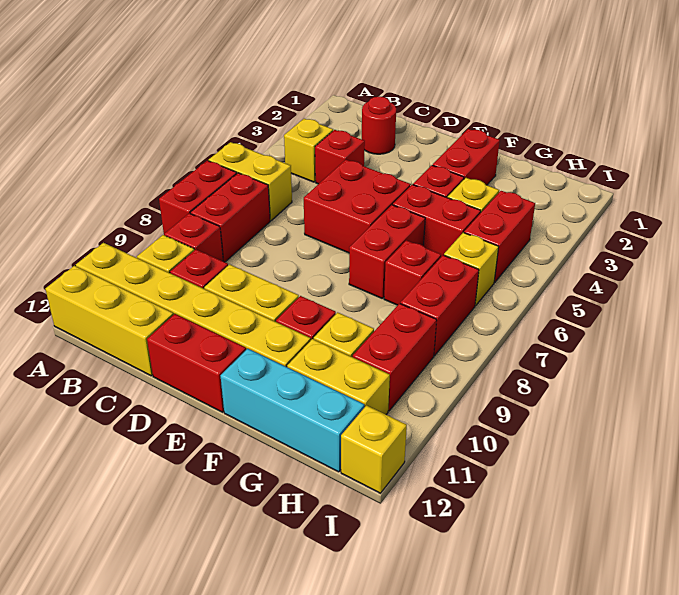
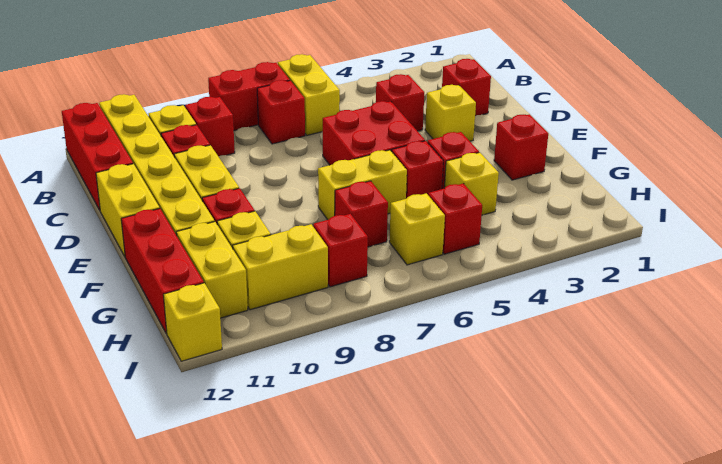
yellow 1x3 brick [46,266,173,376] -> red 1x3 brick [62,103,133,210]
yellow 1x1 brick [284,119,333,182] -> yellow 1x1 brick moved to [425,85,476,141]
red 1x2 brick [190,173,270,262] -> red 1x1 brick [257,80,305,144]
red 1x1 round brick [362,97,396,154] -> red 1x1 brick [442,59,491,116]
red 1x2 brick [147,314,246,412] -> yellow 1x2 brick [96,164,160,256]
red 1x2 brick [433,129,500,185] -> red 1x1 brick [494,114,548,180]
red 1x2 brick [393,185,481,257] -> red 1x1 brick [392,141,443,199]
red 1x2 brick [349,205,425,298] -> yellow 1x2 brick [318,150,407,220]
cyan 1x3 brick [221,349,364,472] -> red 1x3 brick [121,209,204,333]
red 1x2 brick [464,191,535,282] -> red 1x1 brick [428,183,482,254]
red 1x2 brick [400,255,479,356] -> red 1x1 brick [313,214,368,287]
red 1x2 brick [353,303,437,411] -> yellow 1x2 brick [233,224,328,310]

